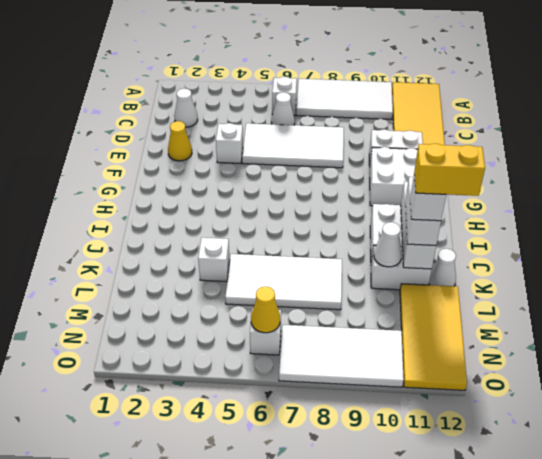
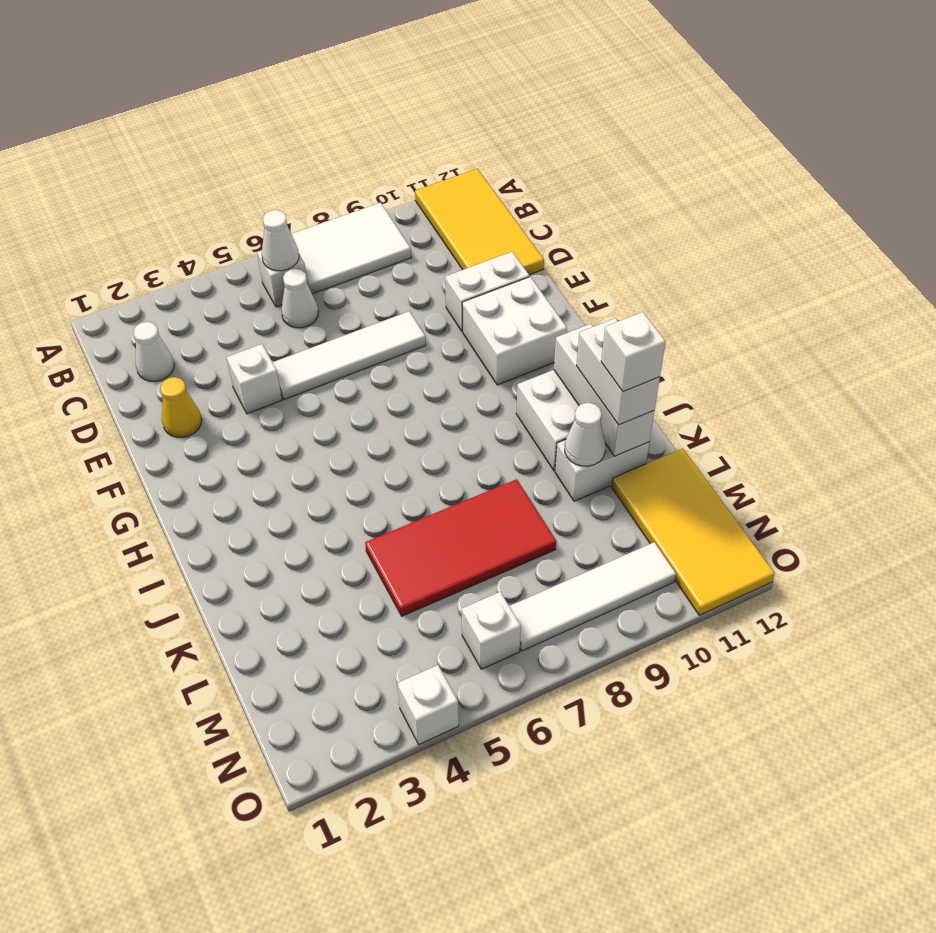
white 2x4 tile [296,79,393,119] -> white 2x3 tile [292,203,411,294]
white 2x4 tile [242,123,344,168] -> white 1x4 tile [273,311,426,400]
white 1x1 brick [198,238,230,282] -> white 1x1 brick moved to [397,665,459,744]
white 2x4 tile [225,254,342,310] -> red 2x4 tile [365,479,556,616]
yellow 1x2 brick [414,144,485,196] -> none
white 1x1 cone [429,249,456,286] -> white 1x1 cone moved to [262,210,299,271]
yellow 1x1 cone [251,286,280,333] -> none
white 2x4 tile [279,325,404,387] -> white 1x4 tile [509,542,676,651]

